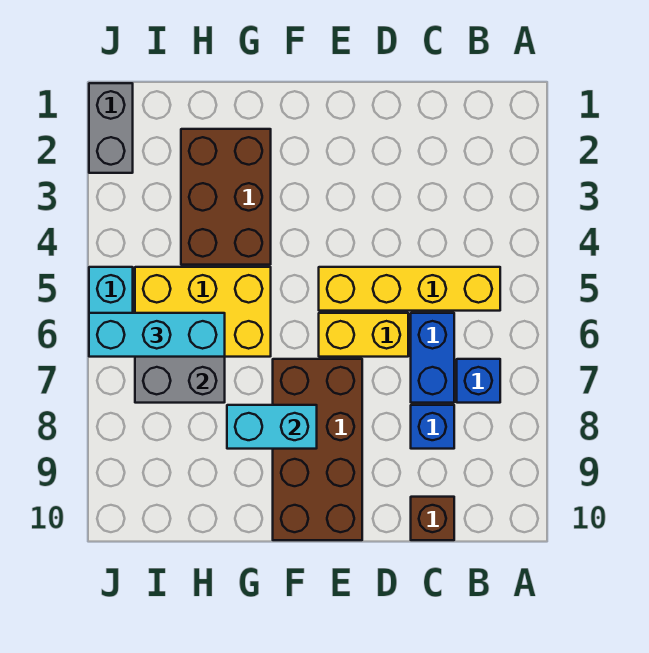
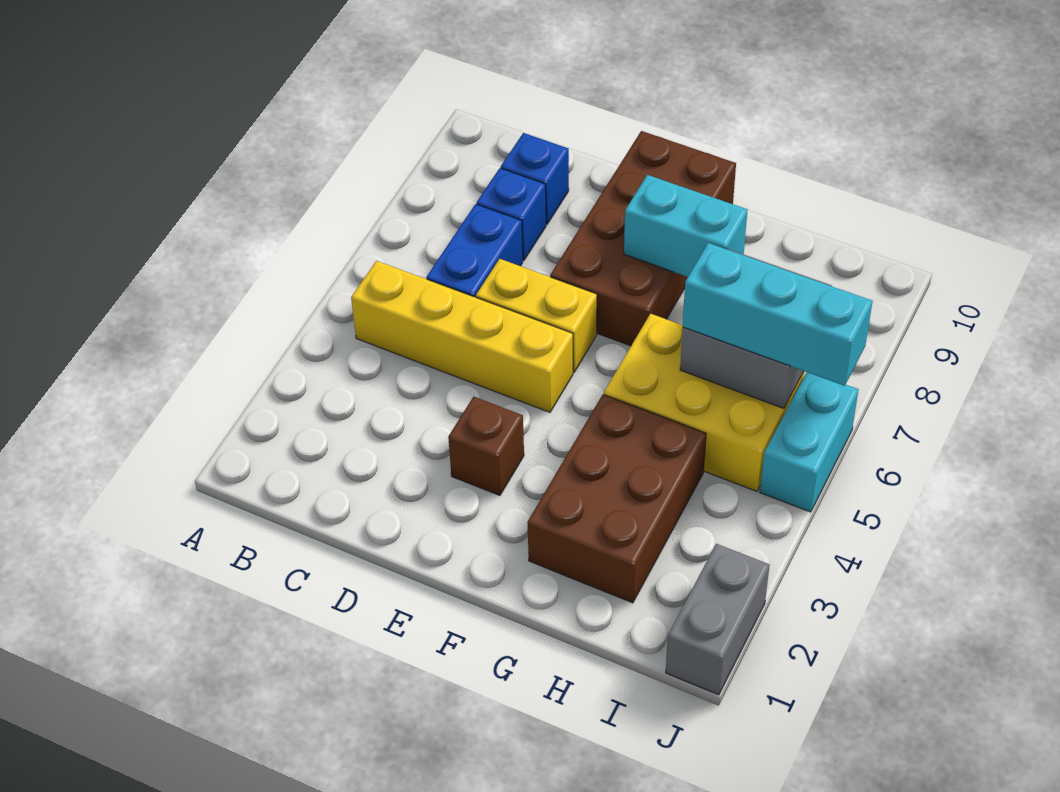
blue 1x1 brick [457,359,500,403] -> blue 1x1 brick moved to [501,133,569,224]
brown 1x1 brick [411,497,454,540] -> brown 1x1 brick moved to [448,397,524,496]

